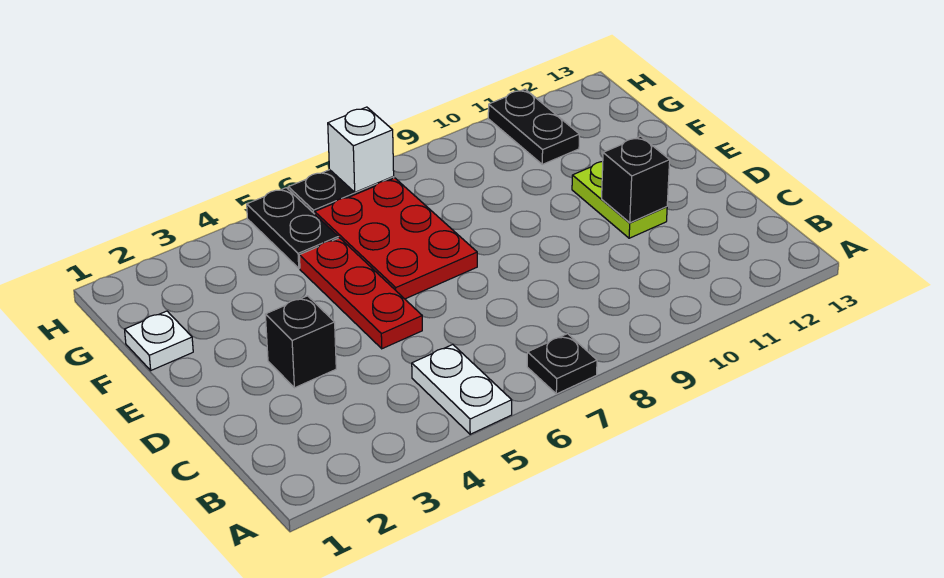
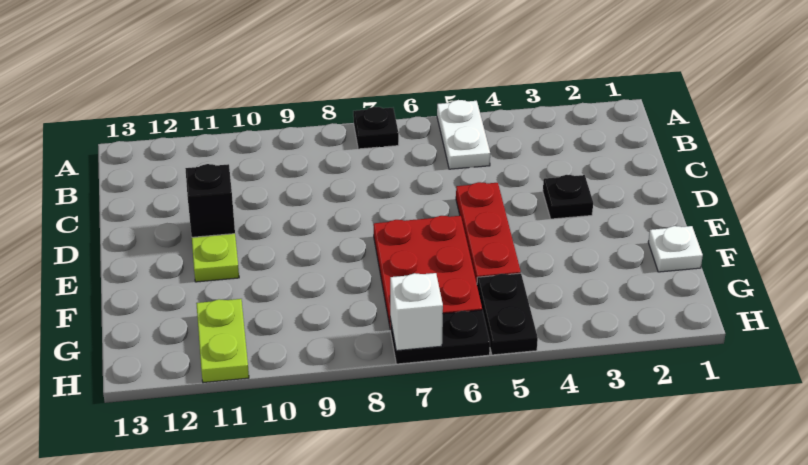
black 1x1 brick [265,296,336,388] -> black 1x1 plate [543,175,593,219]
black 1x2 plate [488,89,580,164] -> lime 1x2 plate [196,299,249,383]

